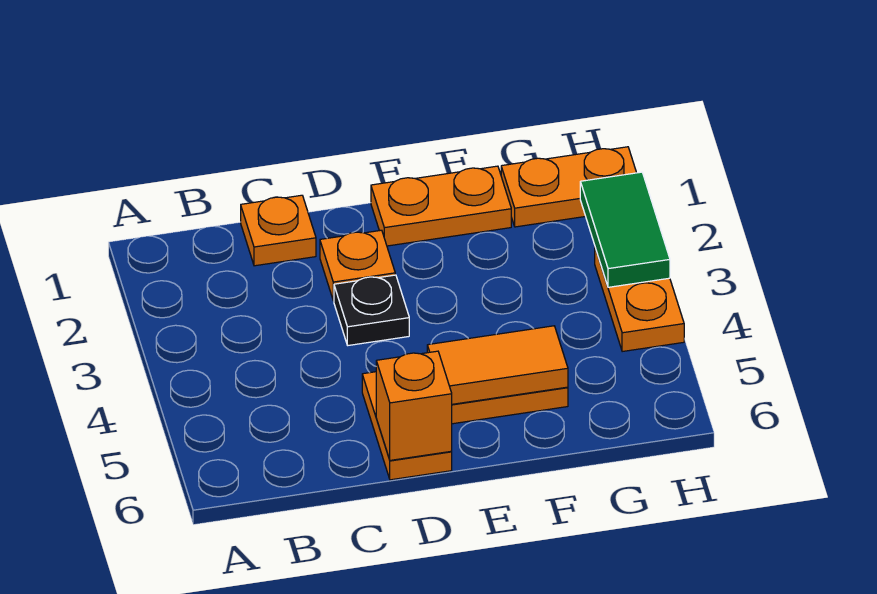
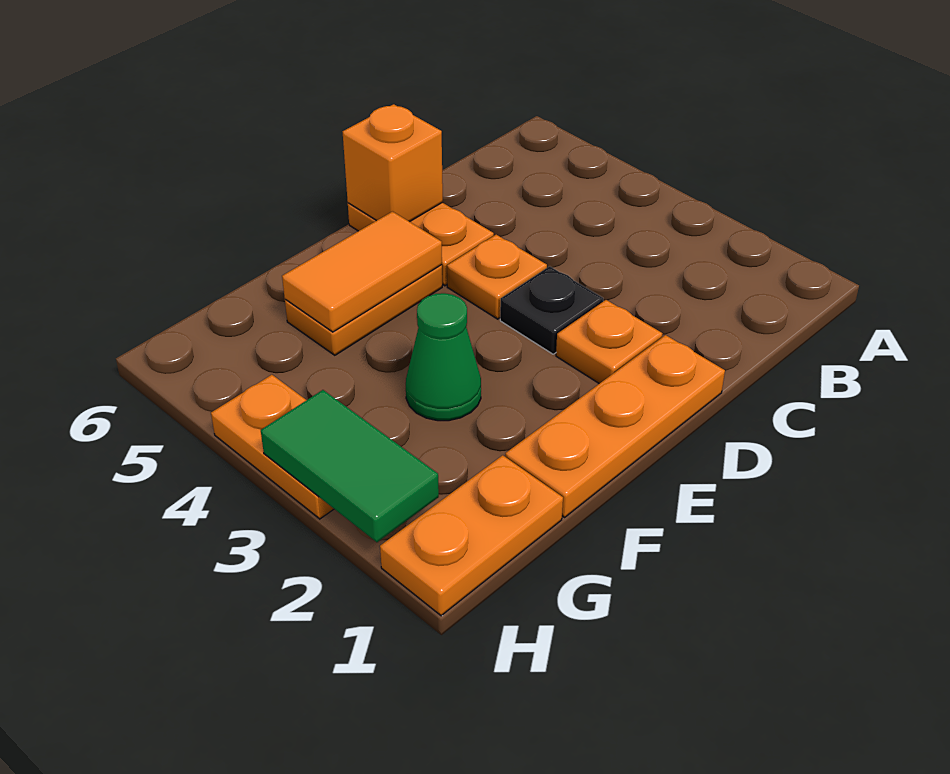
orange 1x1 plate [241,195,316,266] -> orange 1x1 plate moved to [447,235,547,319]
orange 1x2 plate [371,166,511,246] -> orange 1x3 plate [505,335,725,518]
none -> green 1x1 cone [406,293,481,421]

